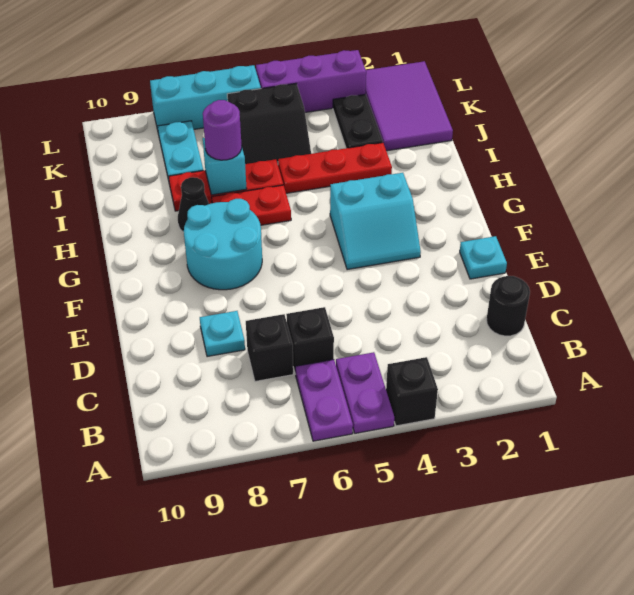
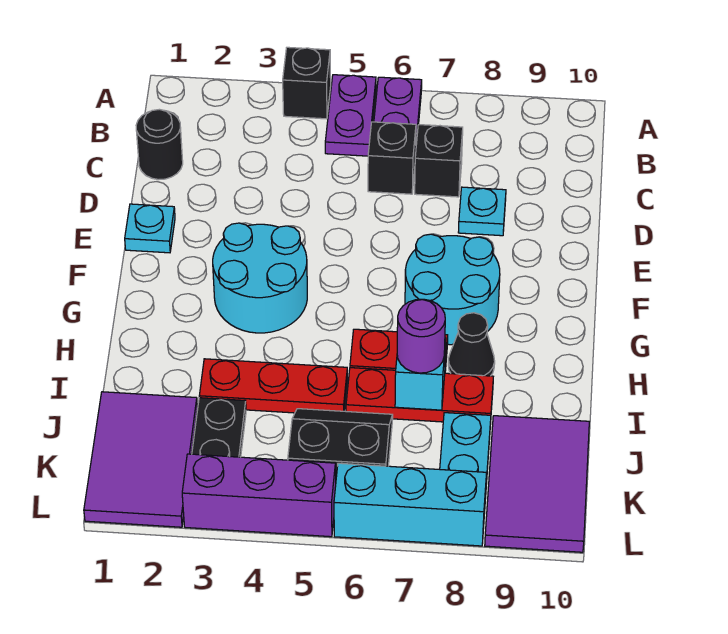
cyan 2x2 slope [330,173,421,270] -> cyan 2x2 round brick [213,223,307,333]
none -> purple 2x3 tile [485,416,589,552]

